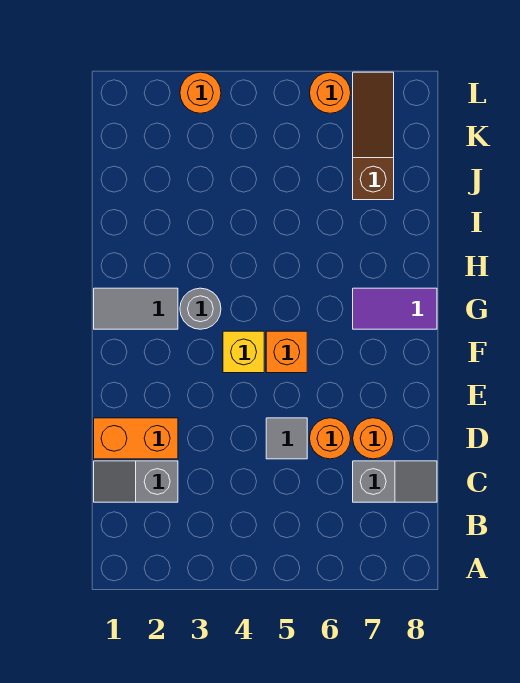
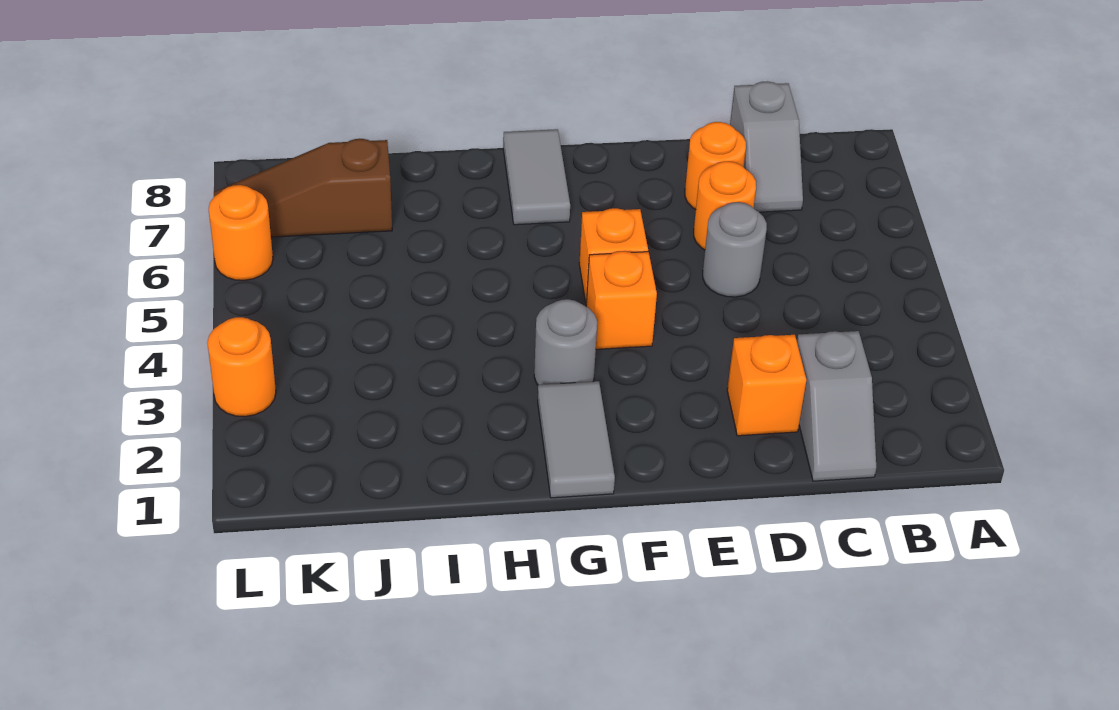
grey 1x2 slope [353,461,437,502] -> grey 1x2 slope turned to [730,81,803,212]
orange 1x2 brick [94,418,178,459] -> orange 1x1 brick [727,335,806,436]
grey 1x1 tile [266,418,307,459] -> grey 1x1 round brick [703,202,767,297]
yellow 1x1 brick [223,331,264,373] -> orange 1x1 brick [586,251,657,349]
purple 1x2 tile [353,288,437,329] -> grey 1x2 tile [503,129,570,225]

